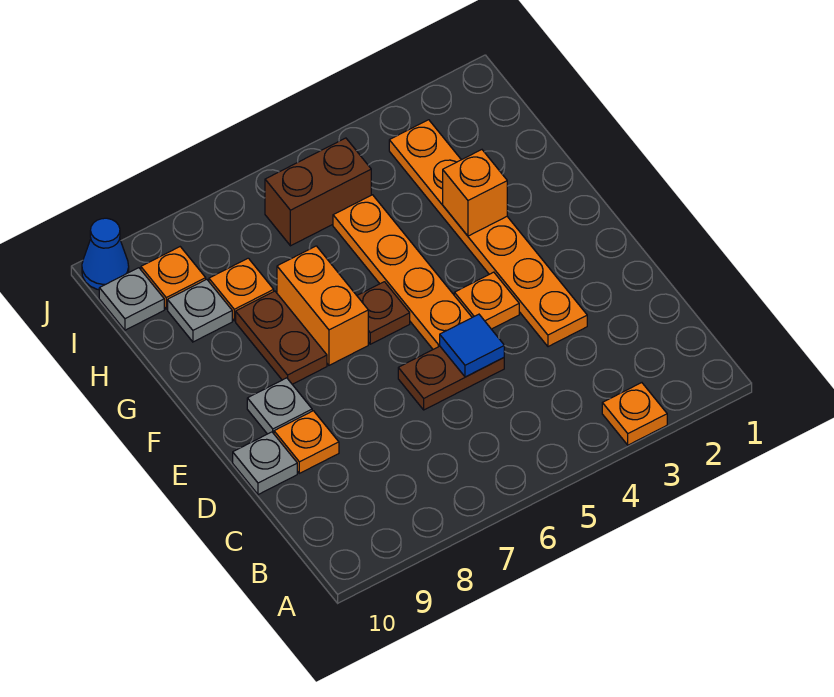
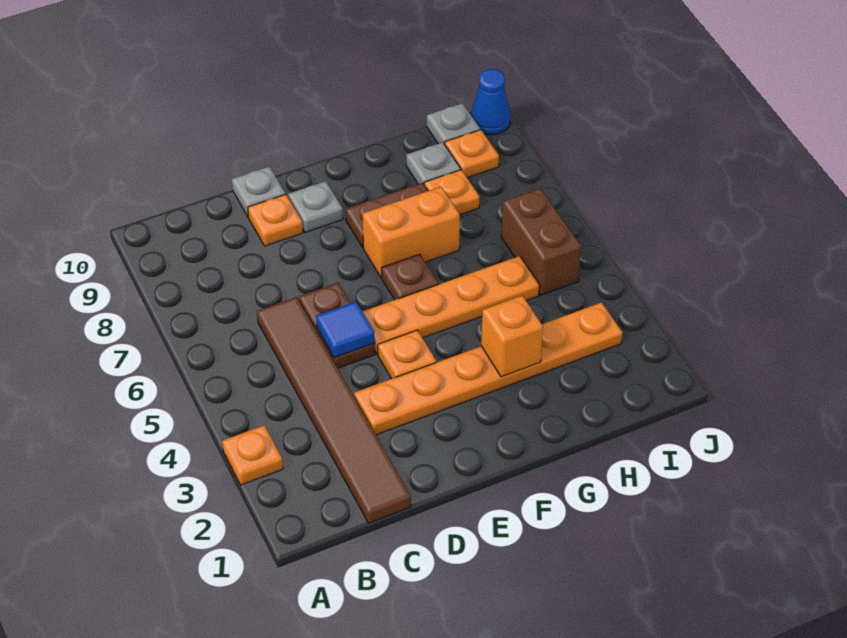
none -> brown 1x6 tile [257,297,411,523]

